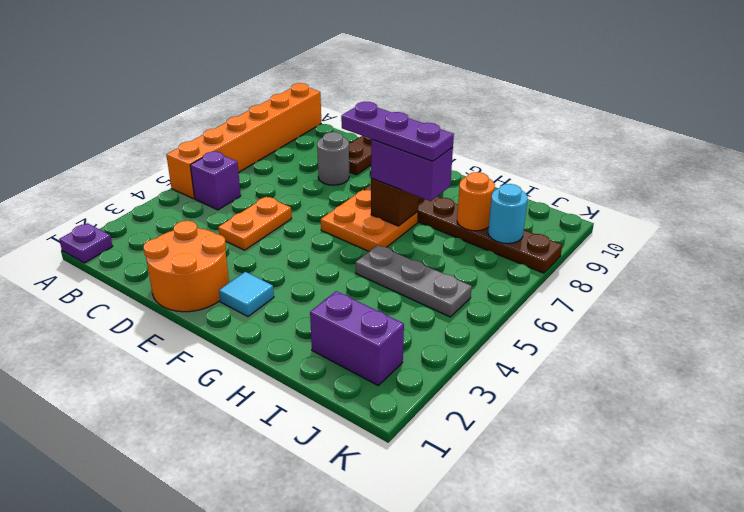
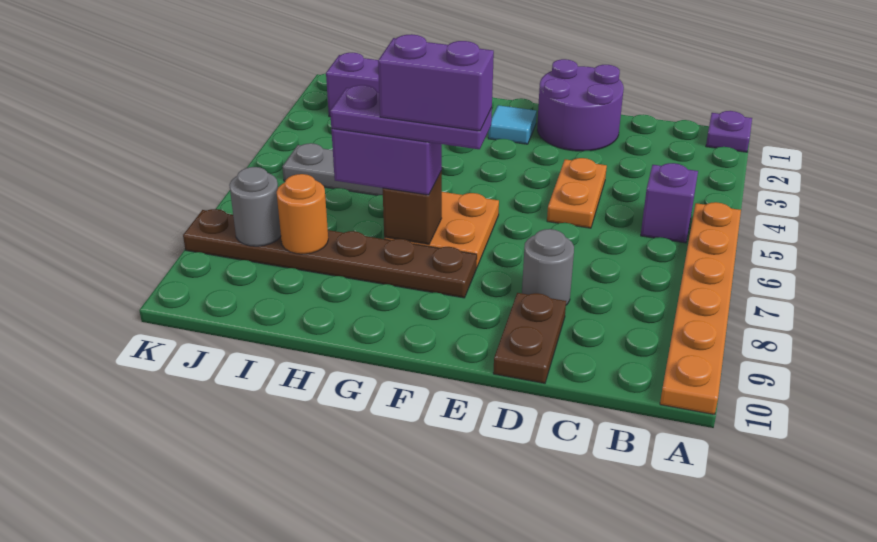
orange 1x6 brick [166,83,321,199] -> orange 1x6 plate [660,202,741,415]
orange 2x2 round brick [143,221,229,312] -> purple 2x2 round brick [537,59,624,151]
none -> purple 1x2 brick [378,34,494,131]
cyan 1x1 round brick [488,184,528,244] -> grey 1x1 round brick [229,167,281,246]

